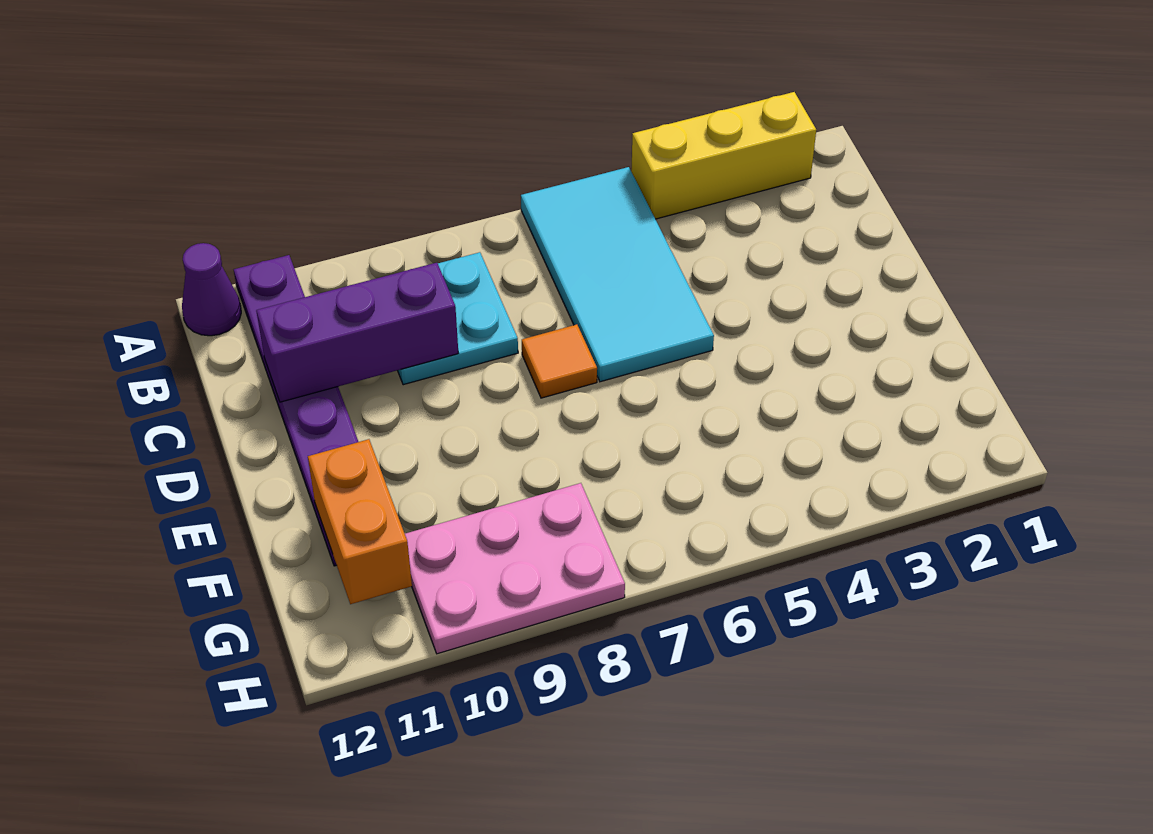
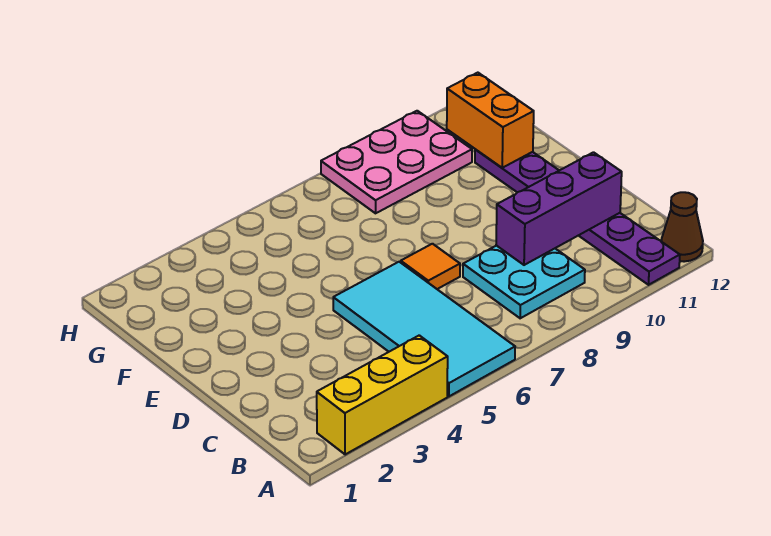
purple 1x1 cone [182,243,241,336] -> brown 1x1 cone [661,192,703,262]

